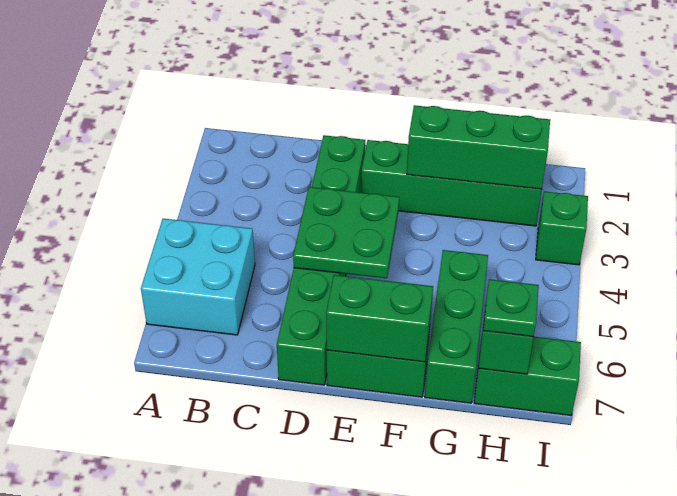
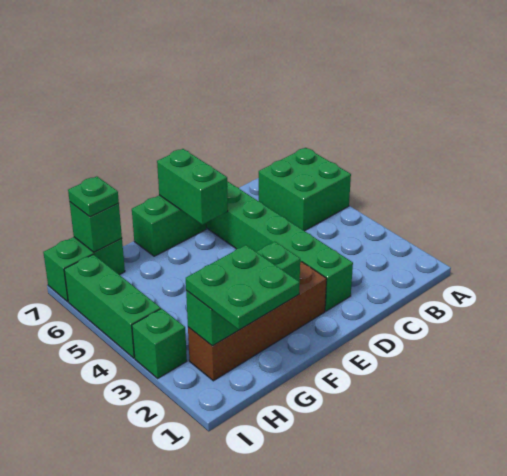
cyan 2x2 brick [141,219,255,335] -> green 2x2 brick [259,148,351,231]
green 2x2 plate [293,187,399,278] -> green 2x2 plate moved to [186,245,299,330]
green 1x4 brick [361,140,542,226] -> brown 1x4 brick [188,262,327,381]
green 1x2 brick [326,275,433,362] -> green 1x2 brick turned to [157,149,228,225]
green 1x3 brick [425,250,488,403] -> green 1x3 brick moved to [64,254,161,358]

